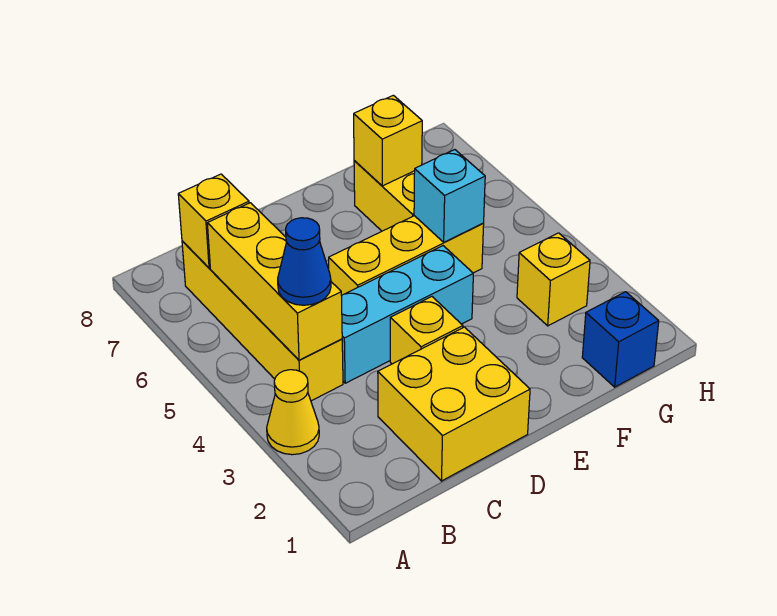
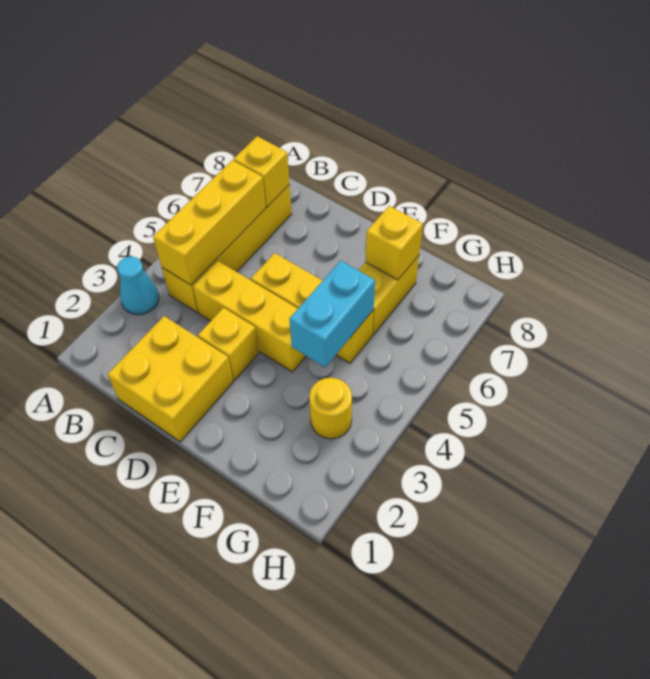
yellow 1x1 cone [267,370,319,455] -> cyan 1x1 cone [117,257,159,315]
blue 1x1 cone [278,218,331,305] -> none
cyan 1x3 brick [341,246,473,383] -> yellow 1x3 brick [193,261,306,372]
cyan 1x1 brick [414,150,485,242] -> cyan 1x2 brick [289,261,375,367]
blue 1x1 brick [582,292,659,387] -> none
yellow 1x1 brick [517,233,590,326] -> yellow 1x1 round brick [309,378,352,439]

